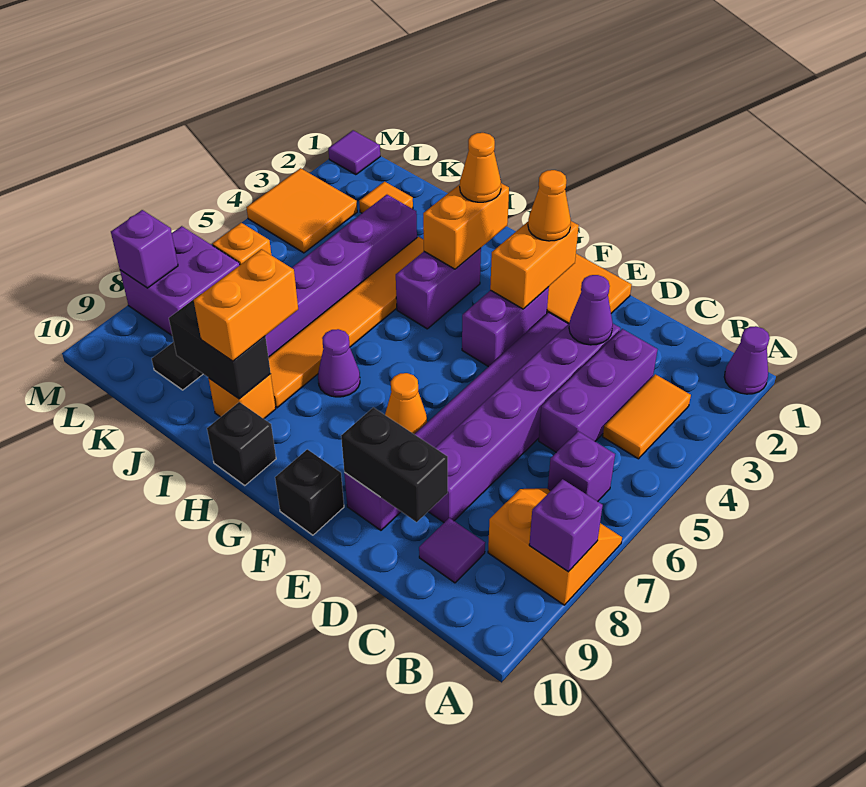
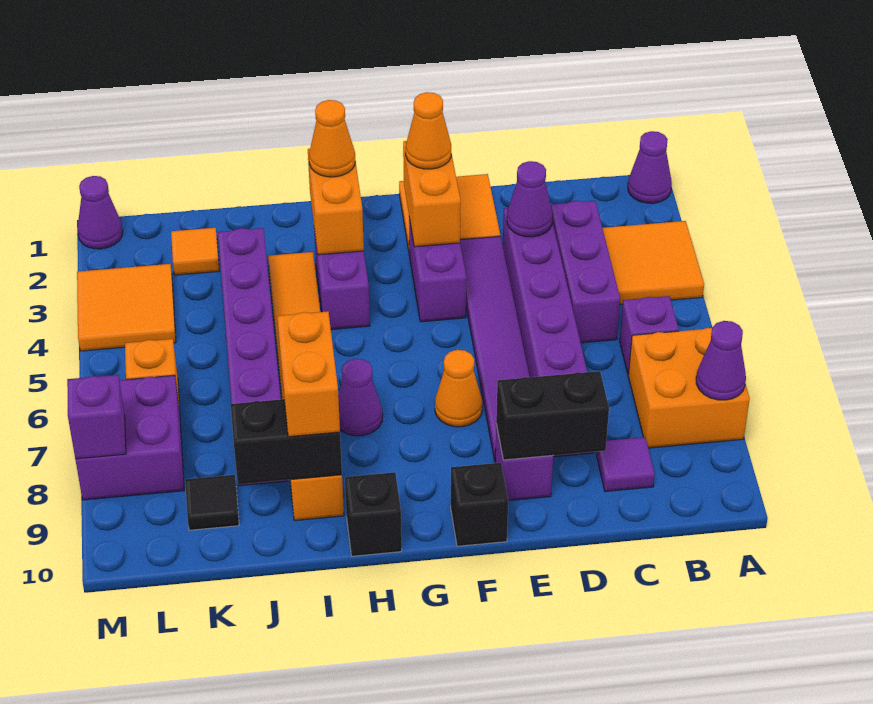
orange 2x2 slope [488,488,622,605] -> orange 2x2 brick [628,328,750,448]
purple 1x1 brick [529,479,603,572] -> purple 1x1 cone [696,321,746,400]
orange 1x2 tile [603,374,691,459] -> orange 2x2 tile [603,221,704,305]
purple 1x1 tile [328,130,380,175] -> purple 1x1 cone [77,176,123,249]

